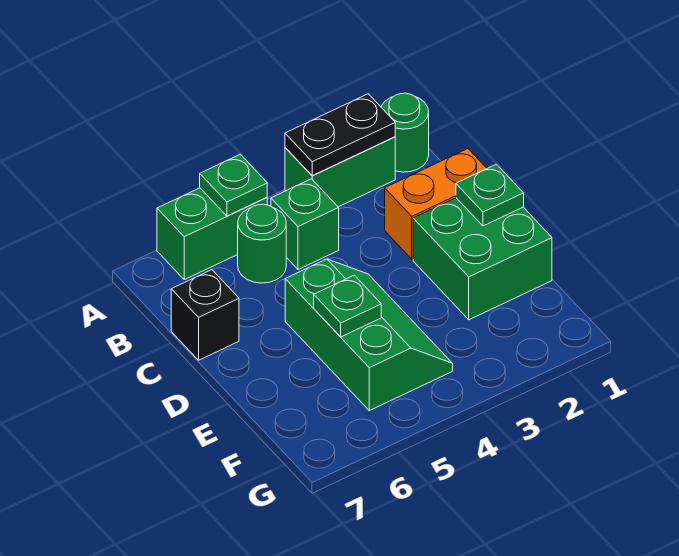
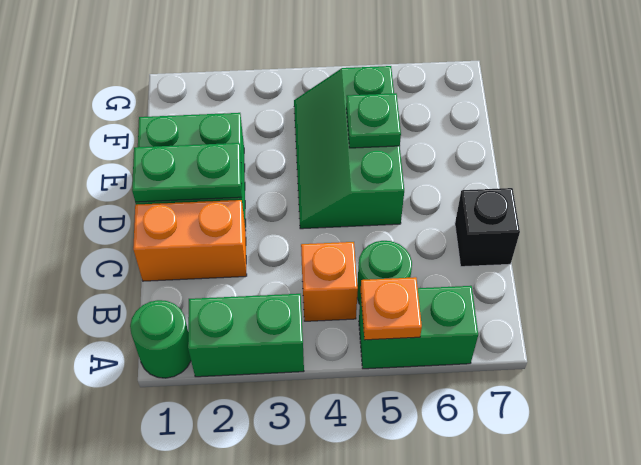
black 1x2 plate [285,94,395,176] -> none
green 1x1 plate [200,154,267,216] -> orange 1x1 plate [361,277,422,340]
green 1x1 brick [271,179,339,269] -> orange 1x1 brick [301,242,358,321]
green 1x1 plate [456,164,524,226] -> green 1x2 plate [132,143,242,202]

